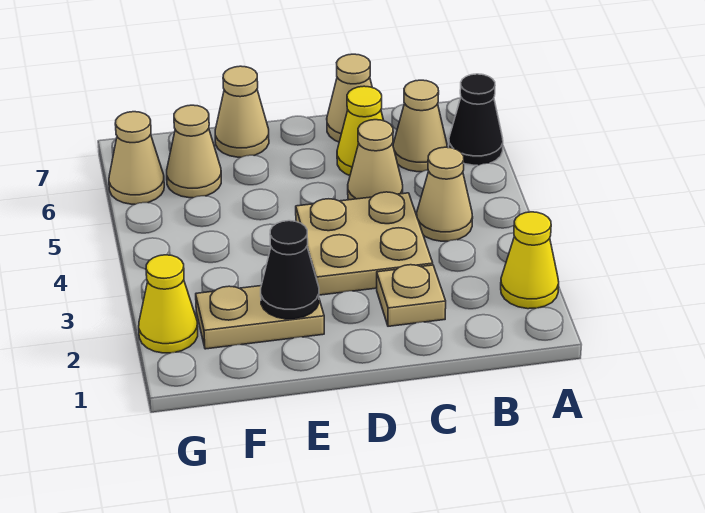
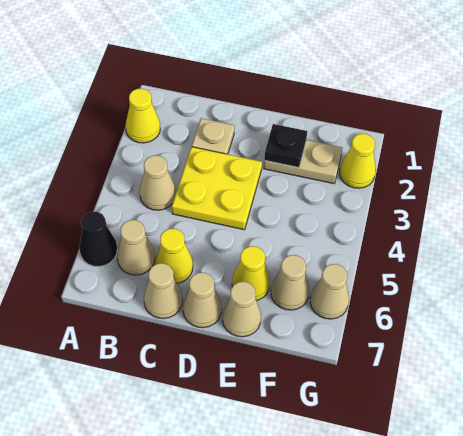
tan 2x2 plate [296,192,433,295] -> yellow 2x2 plate [172,147,262,230]
tan 1x1 cone [348,120,403,200] -> tan 1x1 cone moved to [183,273,222,328]
black 1x1 cone [261,221,319,319] -> black 1x1 plate [264,124,307,168]
none -> yellow 1x1 cone [232,246,270,300]

